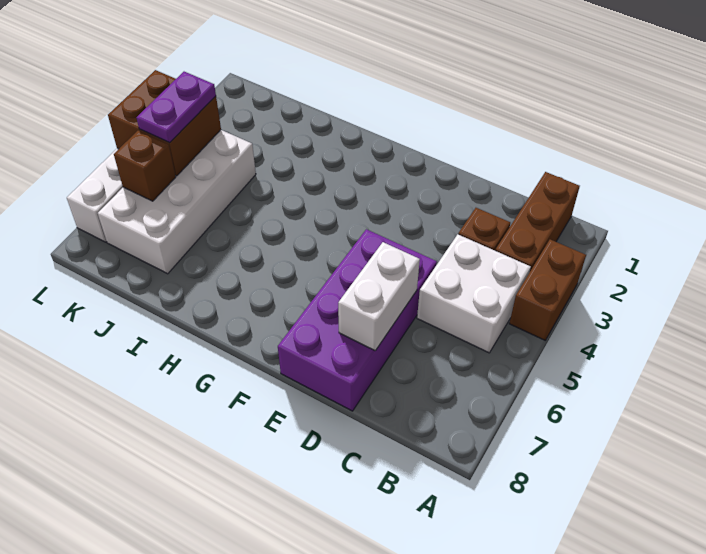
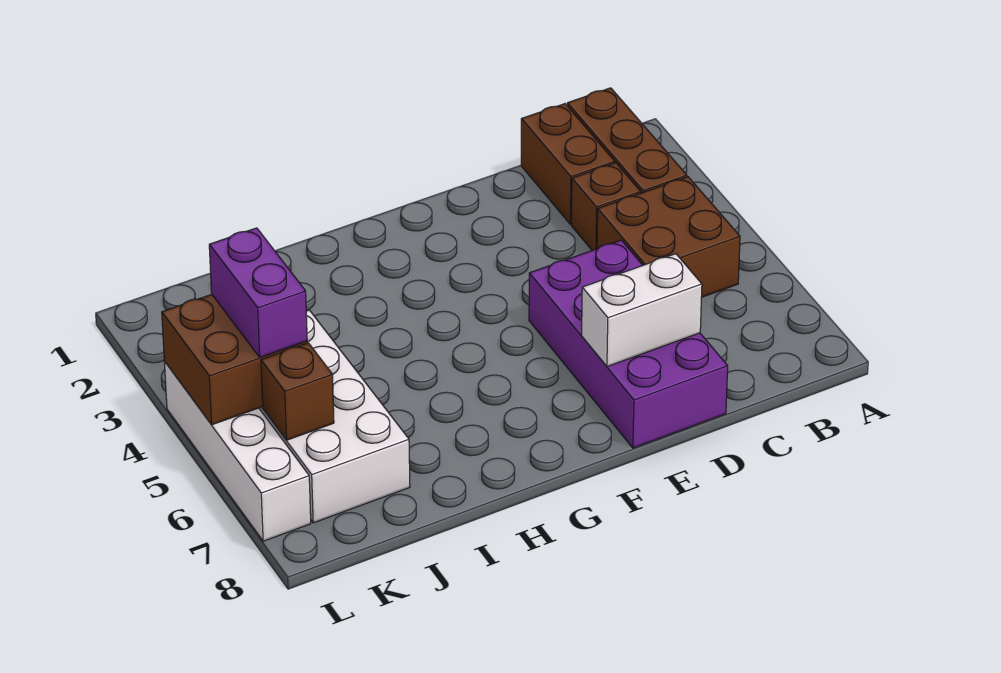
brown 1x2 brick [509,240,586,340] -> brown 1x2 brick moved to [521,104,615,224]
white 2x2 brick [417,234,531,353] -> brown 2x2 brick [597,177,740,297]
white 1x2 brick [338,242,420,351] -> white 1x2 brick turned to [582,254,702,367]
purple 1x2 plate [136,72,216,143] -> purple 1x2 brick [209,228,307,357]

